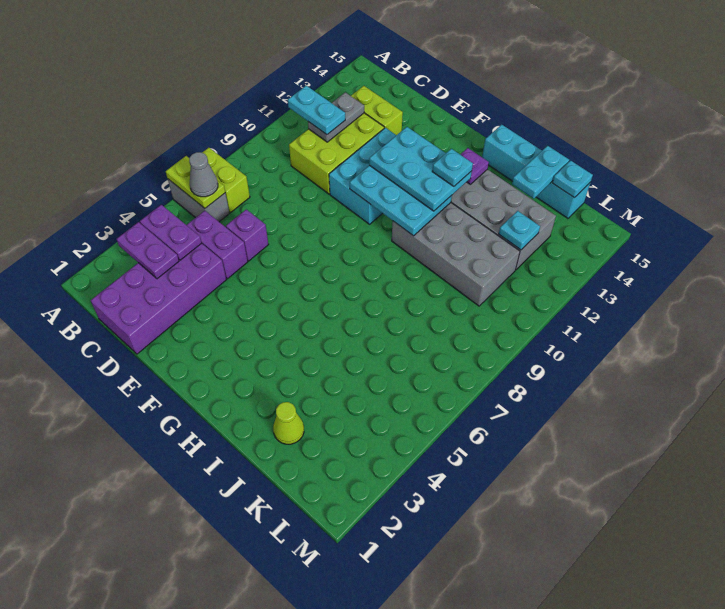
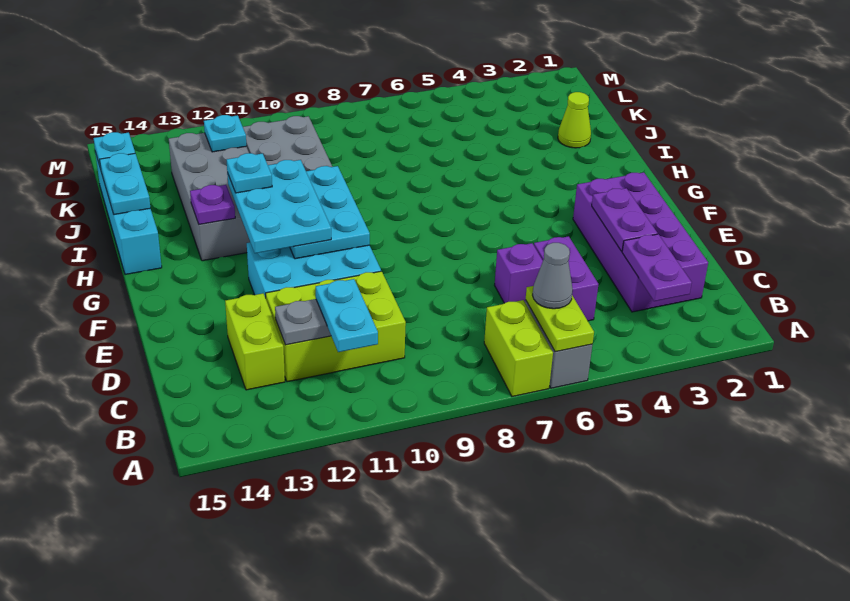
purple 1x2 plate [140,205,202,260] -> purple 1x2 plate moved to [592,188,658,251]
purple 2x4 brick [90,243,226,354] -> purple 2x4 brick turned to [573,172,708,312]
cyan 1x2 plate [512,146,569,199] -> cyan 1x2 plate turned to [100,153,150,215]

